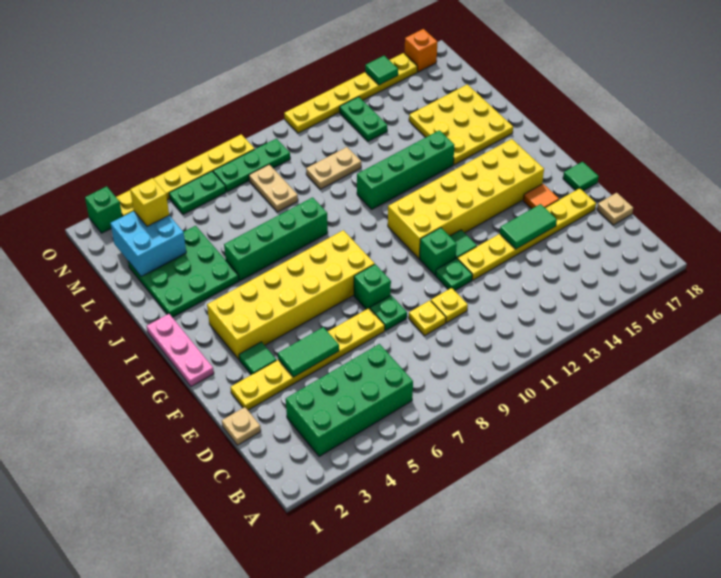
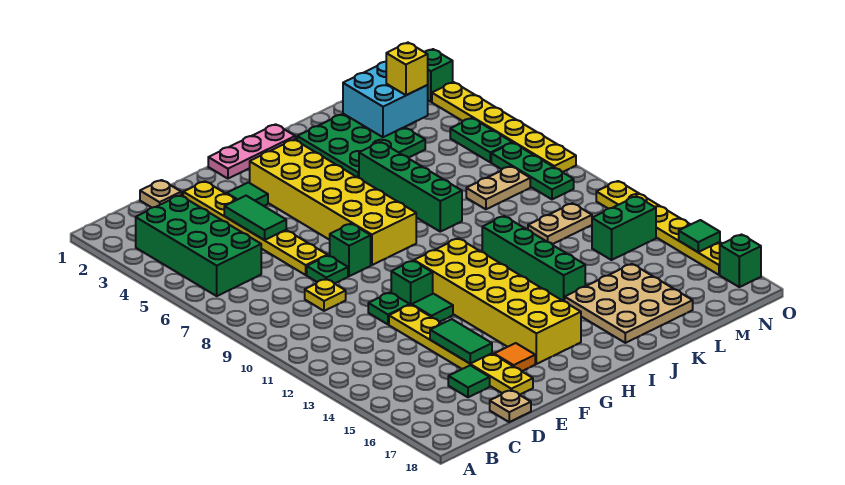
yellow 1x1 plate [431,288,468,323] -> none
green 1x1 tile [563,162,599,191] -> green 1x1 tile moved to [448,365,490,397]
yellow 3x3 plate [409,84,513,165] -> tan 3x3 plate [565,264,693,343]
tan 1x2 plate [306,147,361,189] -> tan 1x2 plate turned to [528,203,592,244]
green 1x2 plate [340,97,387,141] -> green 1x2 brick [592,196,656,260]
orange 1x1 brick [405,29,437,72] -> green 1x1 brick [720,235,761,287]

